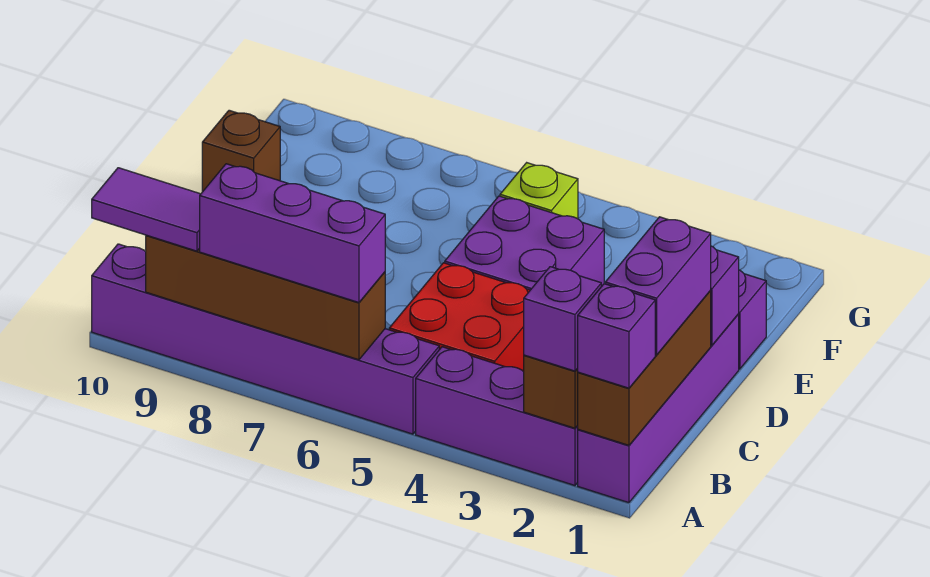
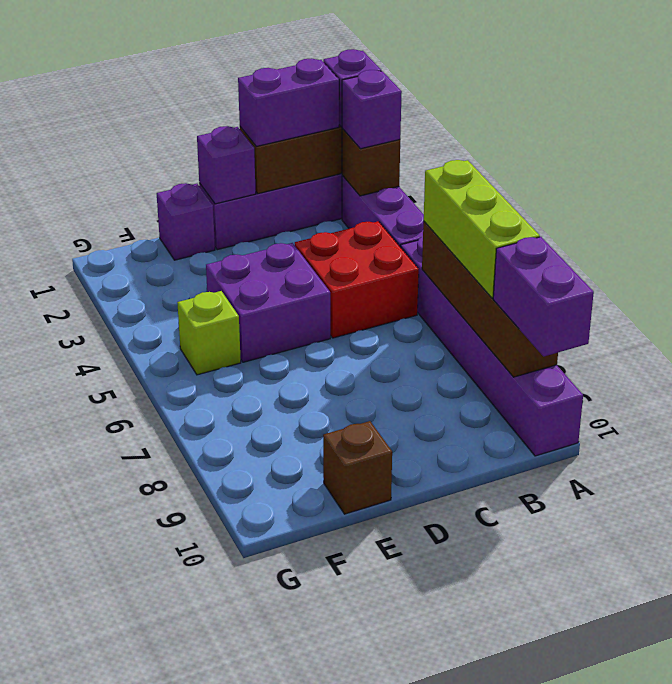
purple 1x3 brick [200,164,385,303] -> lime 1x3 brick [424,160,540,298]
purple 1x2 tile [92,168,200,251] -> purple 1x2 brick [493,237,594,357]

